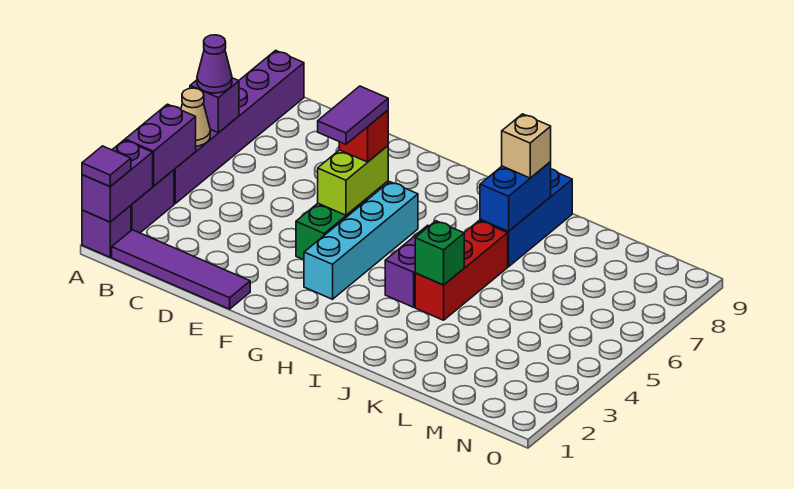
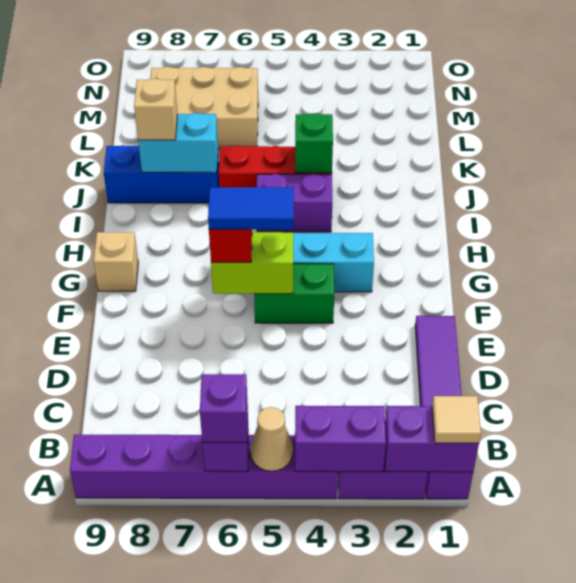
purple 1x1 tile [82,146,131,186] -> tan 1x1 tile [432,396,481,443]
purple 1x1 cone [197,35,232,93] -> purple 1x1 brick [200,374,248,442]
purple 1x2 tile [318,86,388,144] -> blue 1x2 tile [208,187,294,229]
none -> tan 1x1 brick [94,232,138,291]
blue 1x2 brick [480,161,551,232] -> cyan 1x2 brick [138,113,218,173]
none -> tan 2x3 brick [150,67,258,149]

